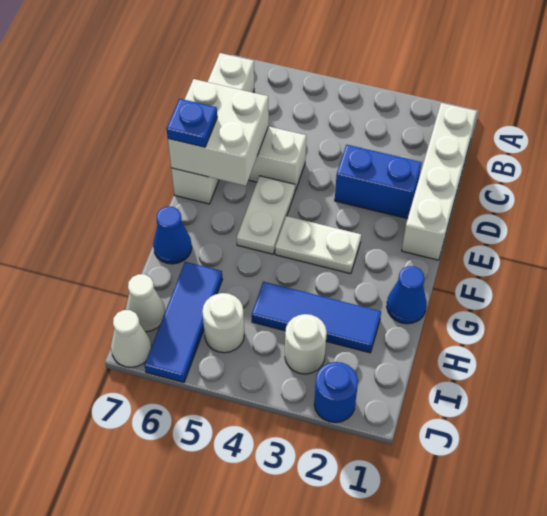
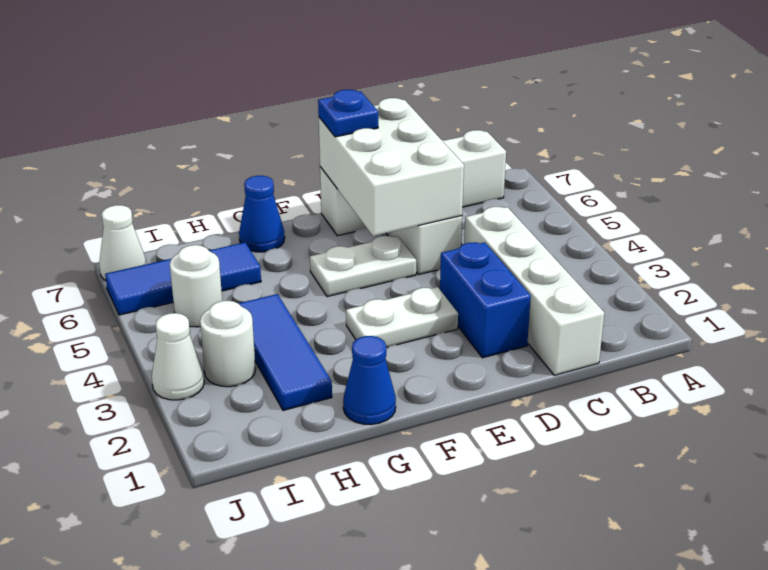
white 1x4 brick [402,103,477,260] -> white 1x4 brick turned to [464,207,604,375]
white 2x2 brick [168,79,269,186] -> white 2x3 brick [319,98,464,236]
white 1x2 plate [275,216,361,274] -> white 1x2 plate turned to [346,287,458,347]
white 1x1 cone [126,274,165,332] -> white 1x1 cone moved to [152,313,204,400]
blue 1x1 round brick [314,362,358,423] -> none

